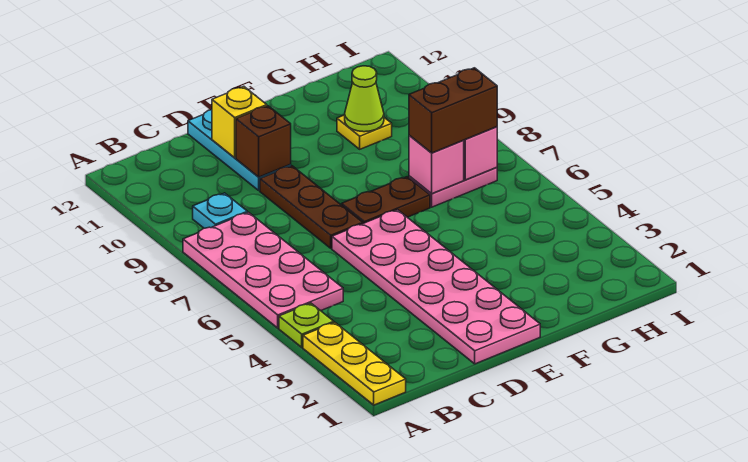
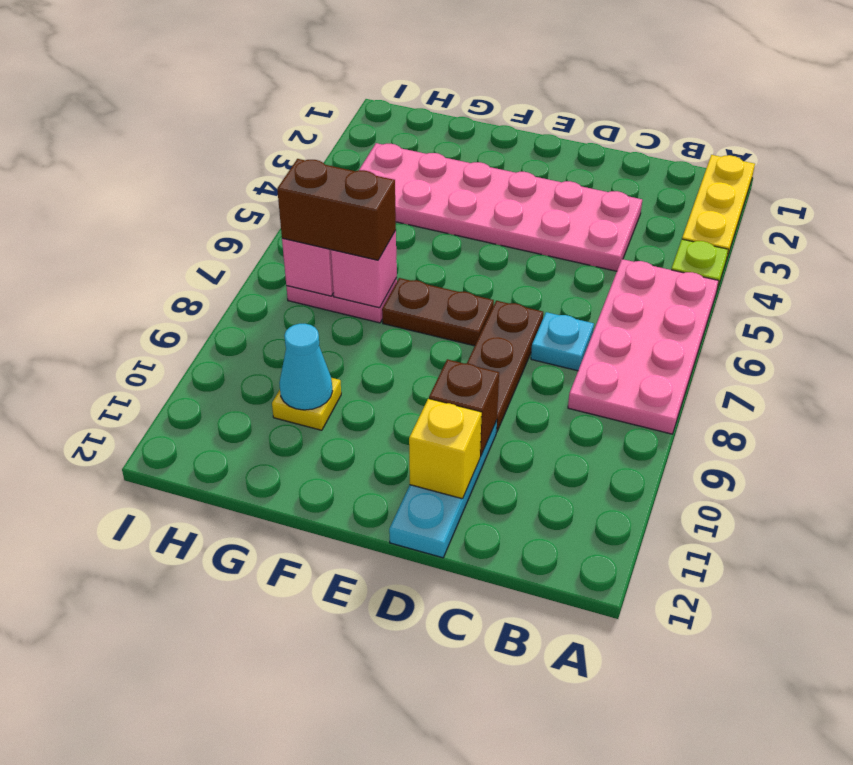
cyan 1x1 plate [193,193,247,228] -> cyan 1x1 plate moved to [531,312,594,371]
pink 2x6 plate [332,210,540,364] -> pink 2x6 plate turned to [359,143,642,271]
lime 1x1 cone [345,66,384,132] -> cyan 1x1 cone [279,324,332,410]

